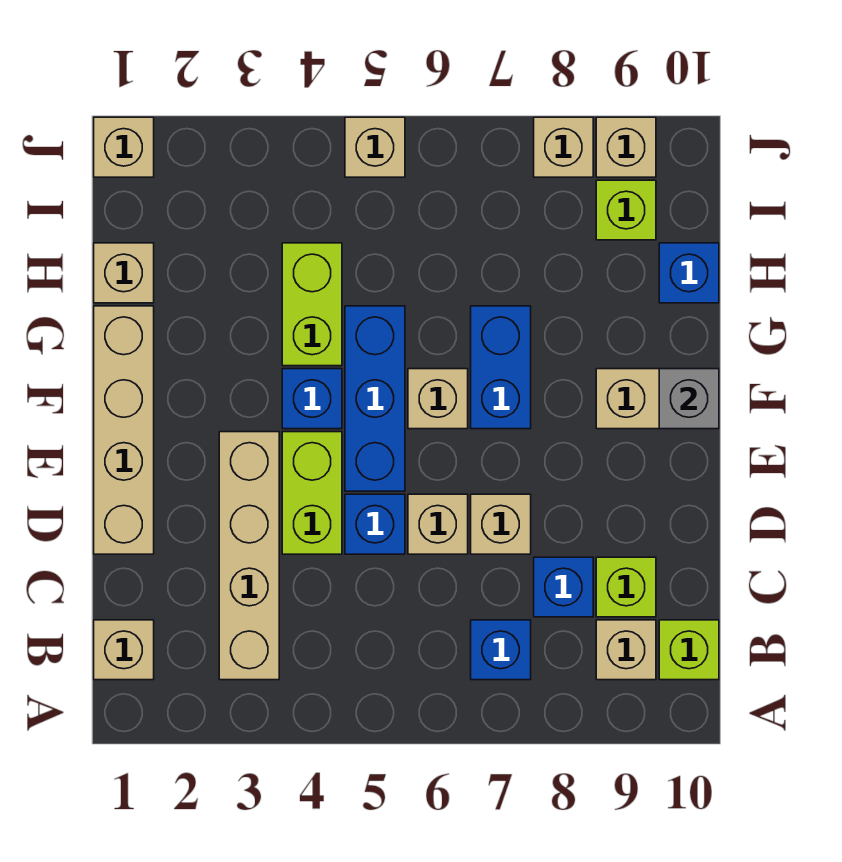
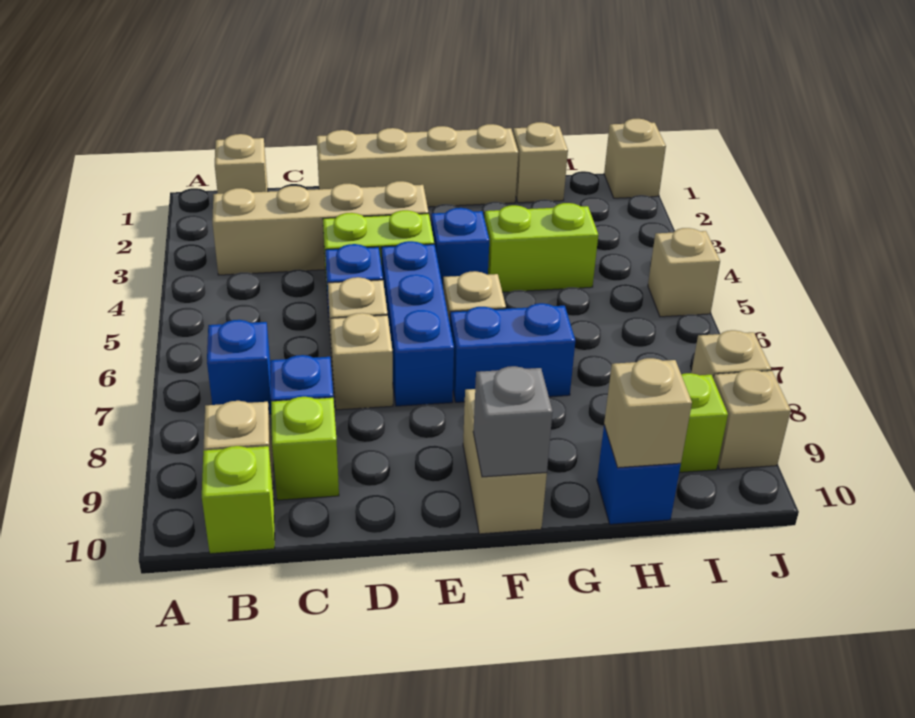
blue 1x3 brick [345,306,405,491] -> blue 1x3 brick turned to [381,241,454,406]
none -> tan 1x1 brick [604,358,692,468]

